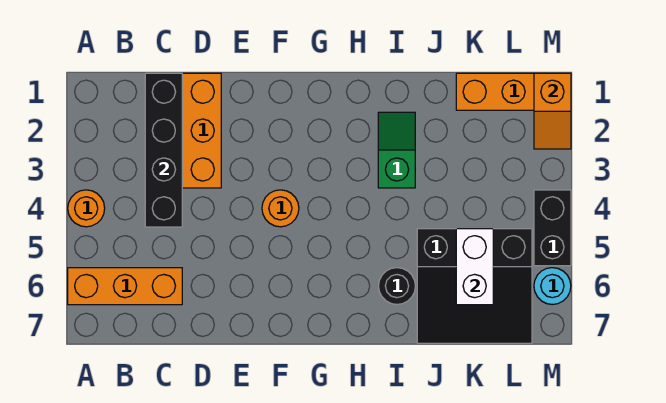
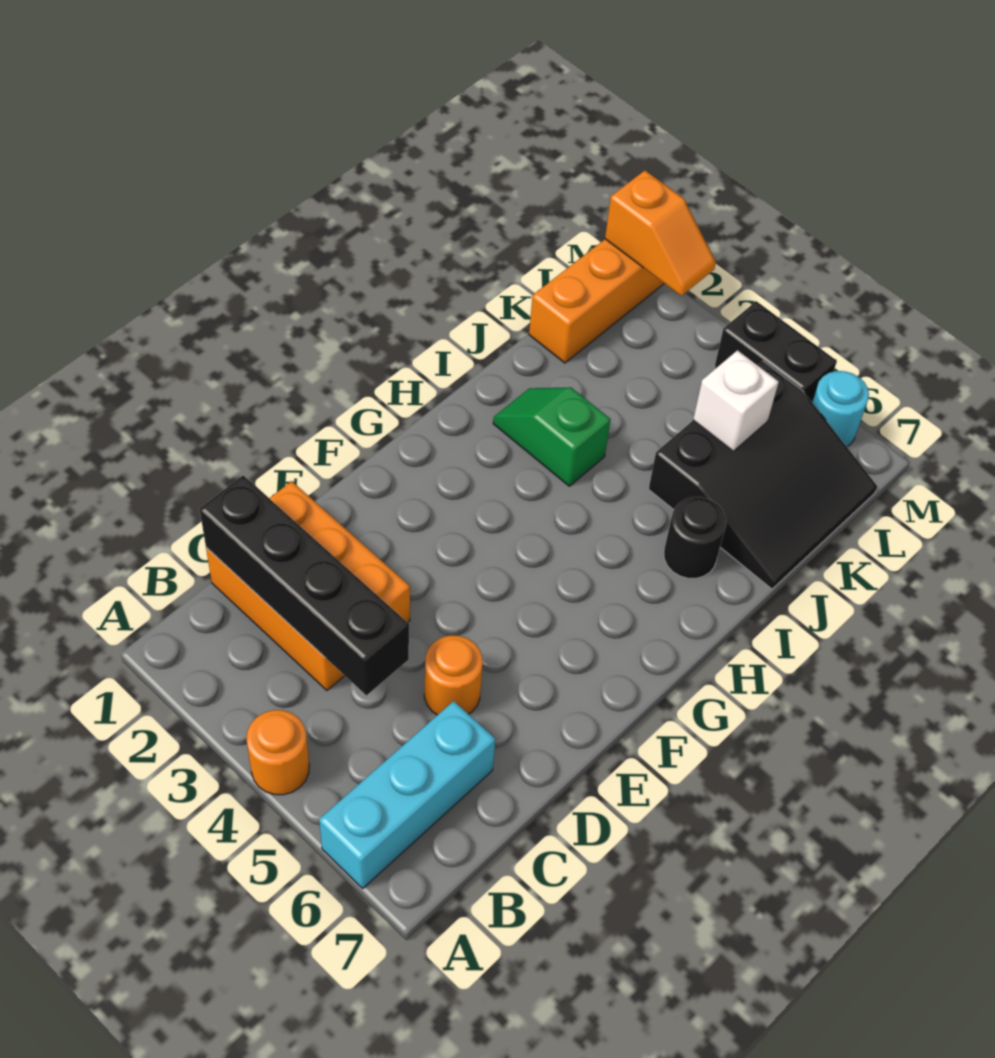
orange 1x3 brick [68,268,182,305] -> cyan 1x3 brick [319,701,496,888]
orange 1x1 round brick [262,190,299,227] -> orange 1x1 round brick moved to [424,636,483,715]
white 1x2 brick [456,229,493,305] -> white 1x1 brick [693,350,779,451]

